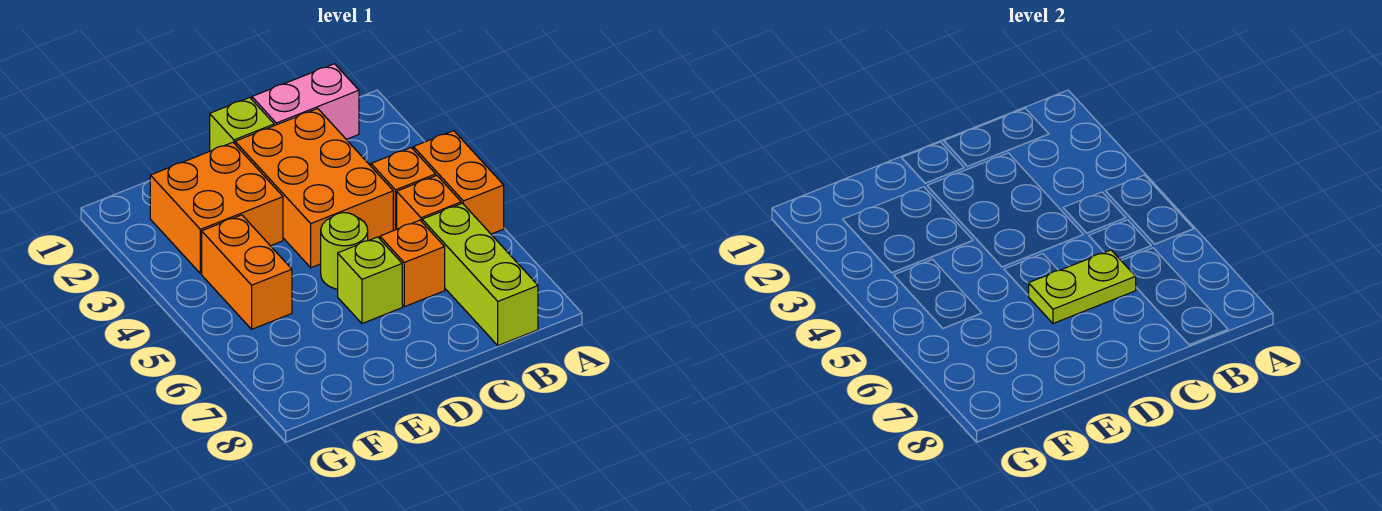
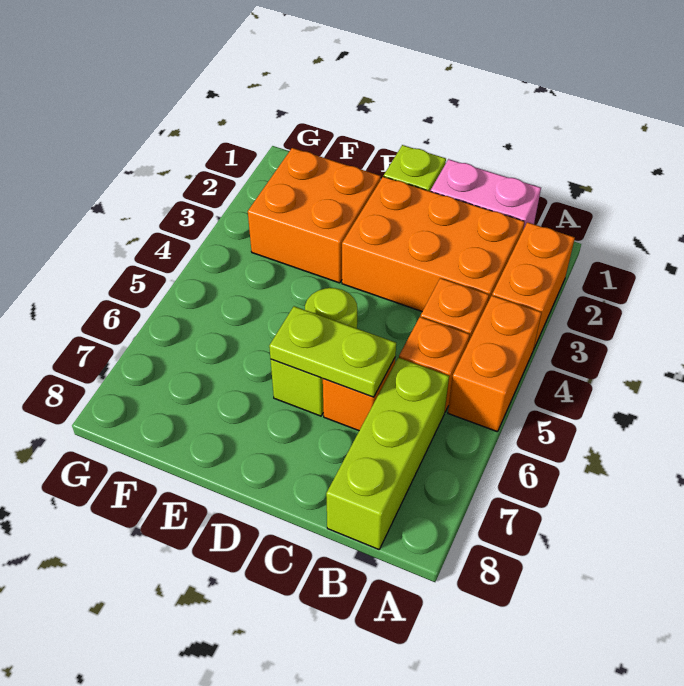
orange 2x3 brick [235,109,393,268] -> orange 2x3 brick turned to [342,177,524,311]
orange 1x2 brick [202,215,292,329] -> orange 1x2 brick moved to [492,222,575,350]

